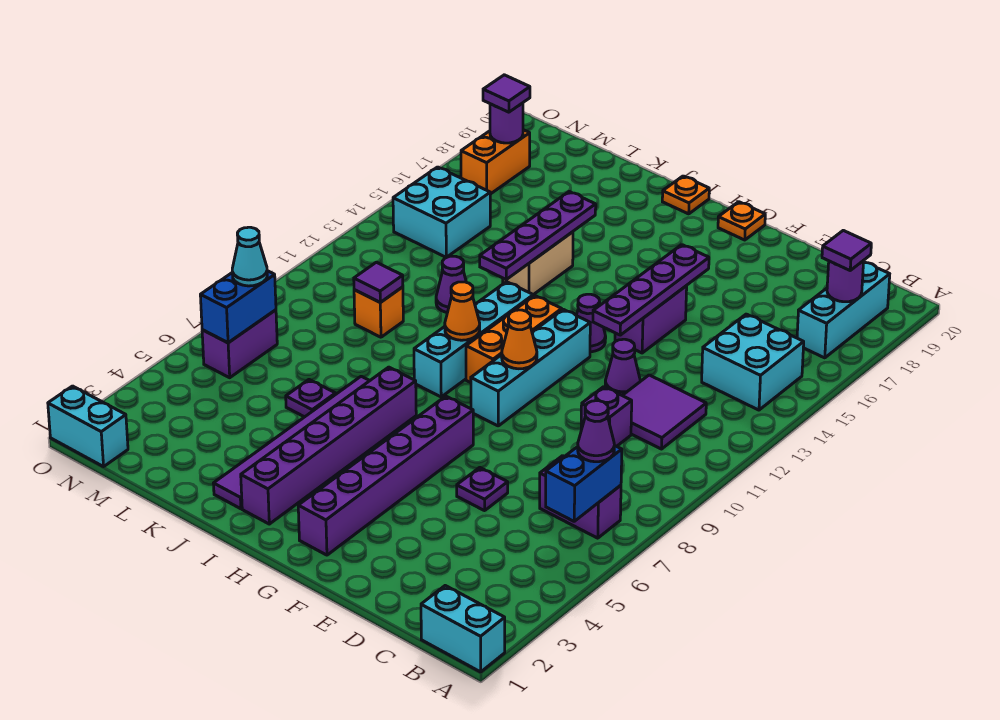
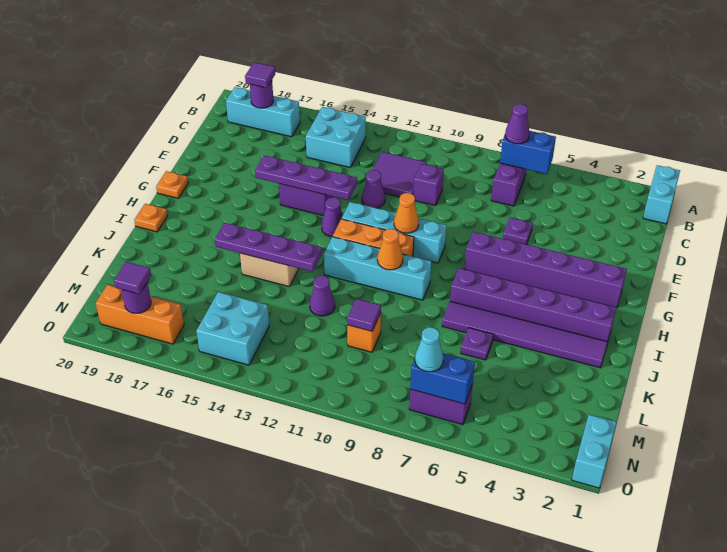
orange 1x2 brick [461,130,530,194] -> orange 1x3 brick [96,285,184,344]

